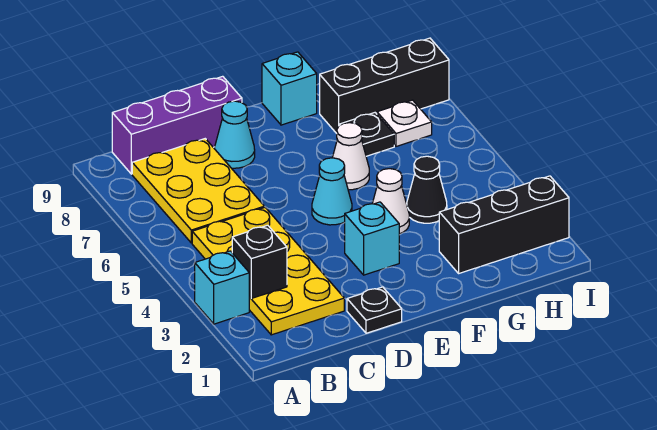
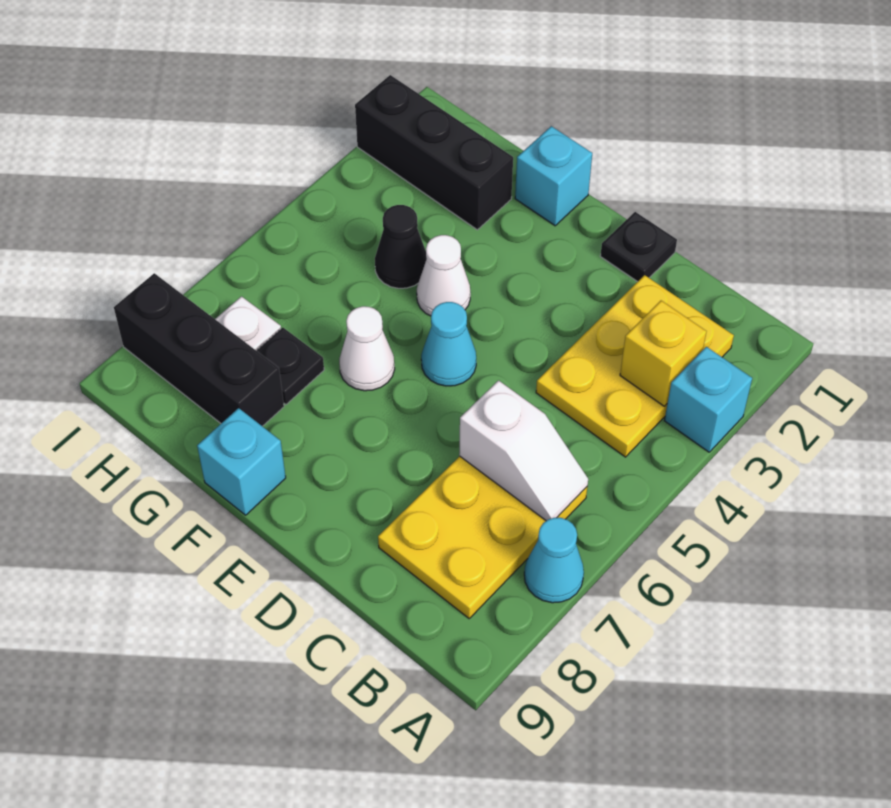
yellow 2x4 plate [192,207,344,335] -> yellow 2x3 plate [536,275,734,457]
black 1x1 brick [232,225,287,298] -> yellow 1x1 brick [620,301,707,407]
none -> white 1x2 slope [459,380,588,521]
purple 1x3 brick [112,76,242,174] -> none
cyan 1x1 cone [215,101,255,168] -> cyan 1x1 cone moved to [524,518,584,603]
cyan 1x1 brick [345,202,399,275] -> cyan 1x1 brick moved to [515,126,592,226]

